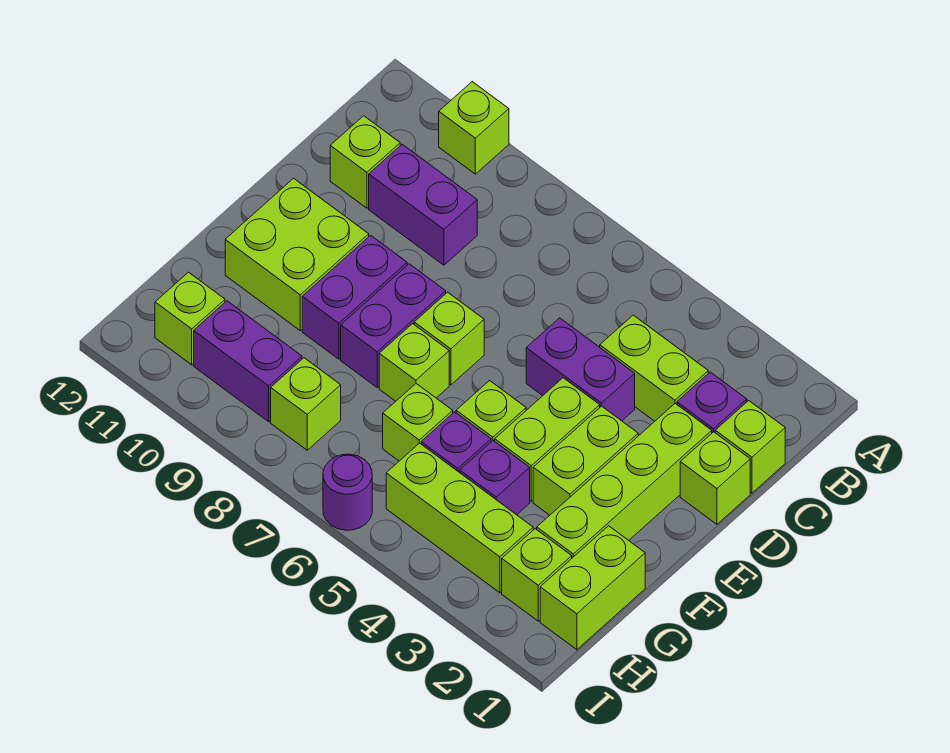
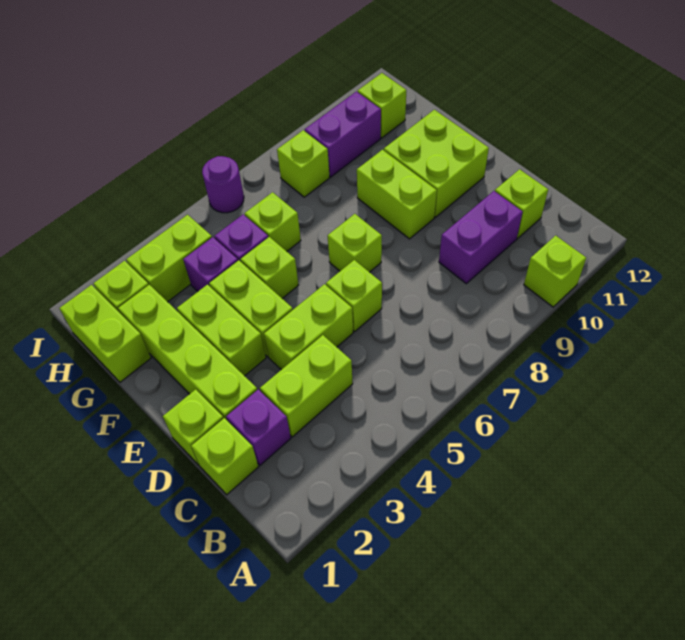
purple 1x2 brick [526,318,635,421] -> lime 1x2 brick [264,284,353,370]
purple 1x2 brick [341,264,446,387] -> none
purple 1x2 brick [302,235,407,359] -> lime 1x2 brick [357,150,437,239]
lime 1x1 brick [379,324,449,401] -> lime 1x1 brick moved to [326,260,382,332]
lime 1x3 brick [386,443,533,593] -> lime 1x2 brick [126,215,212,302]

